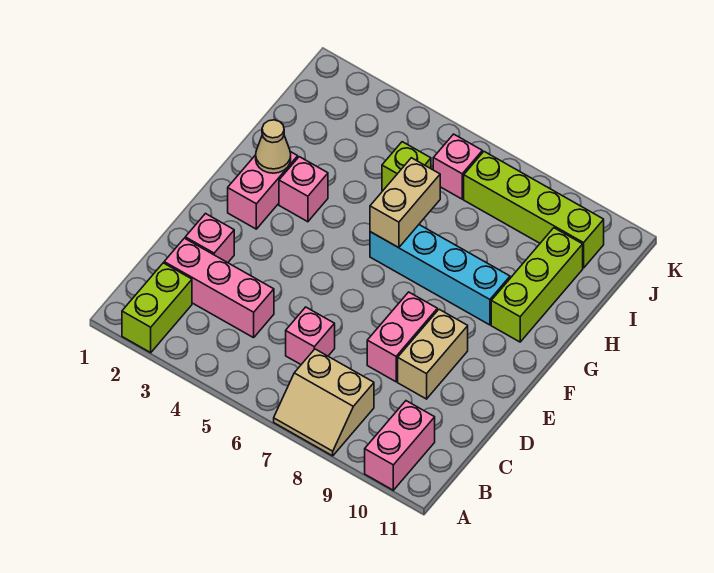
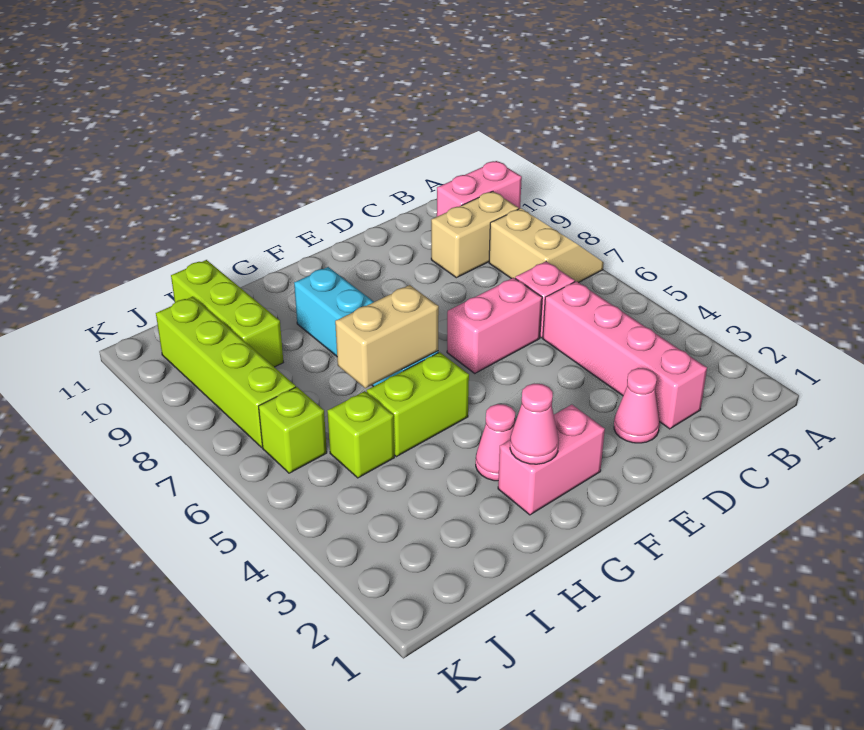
lime 1x2 brick [122,263,192,353] -> lime 1x2 brick moved to [367,352,469,457]
pink 1x3 brick [164,238,274,338] -> pink 1x4 brick [543,281,707,429]
pink 1x1 brick [185,214,234,263] -> pink 1x1 cone [614,368,660,443]
pink 1x2 brick [367,292,437,382] -> pink 1x2 brick moved to [447,278,542,373]
tan 1x2 brick [398,309,468,399] -> tan 1x2 brick moved to [431,191,519,278]
tan 1x1 cone [256,120,291,173] -> pink 1x1 cone [510,384,559,464]
pink 1x1 brick [279,157,328,222] -> pink 1x1 cone [476,404,515,481]
lime 1x3 brick [491,228,583,342] -> lime 1x3 brick turned to [171,260,283,367]
pink 1x1 brick [433,134,482,199] -> lime 1x1 brick [259,387,327,473]

